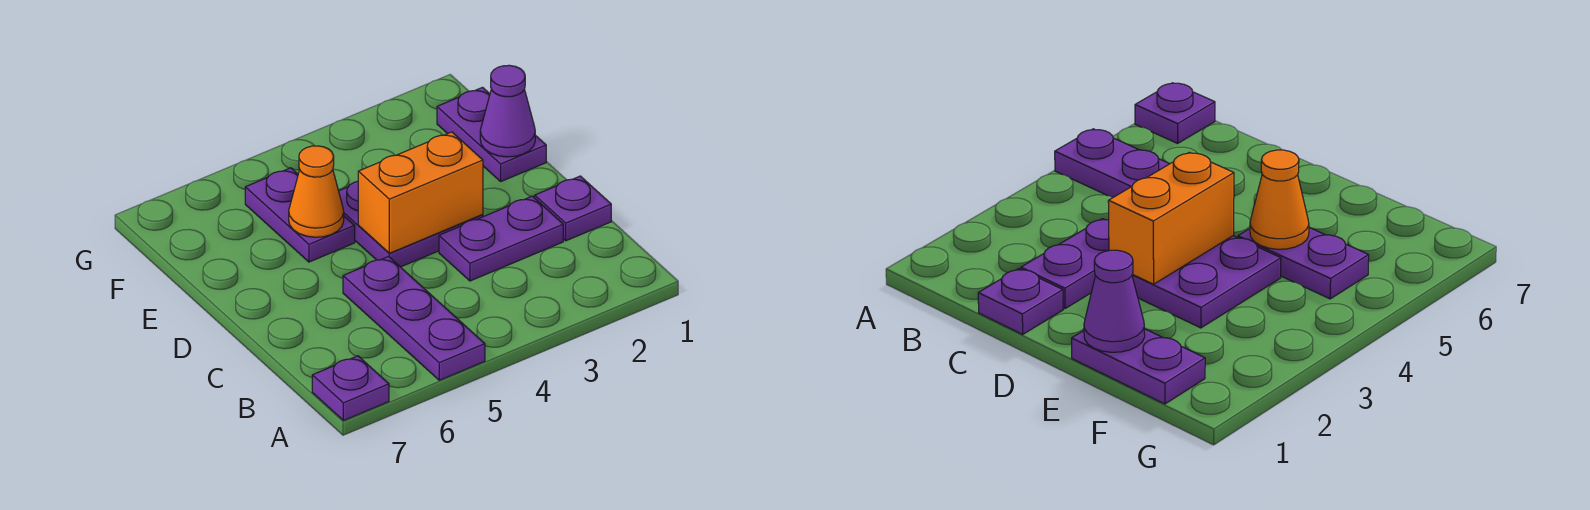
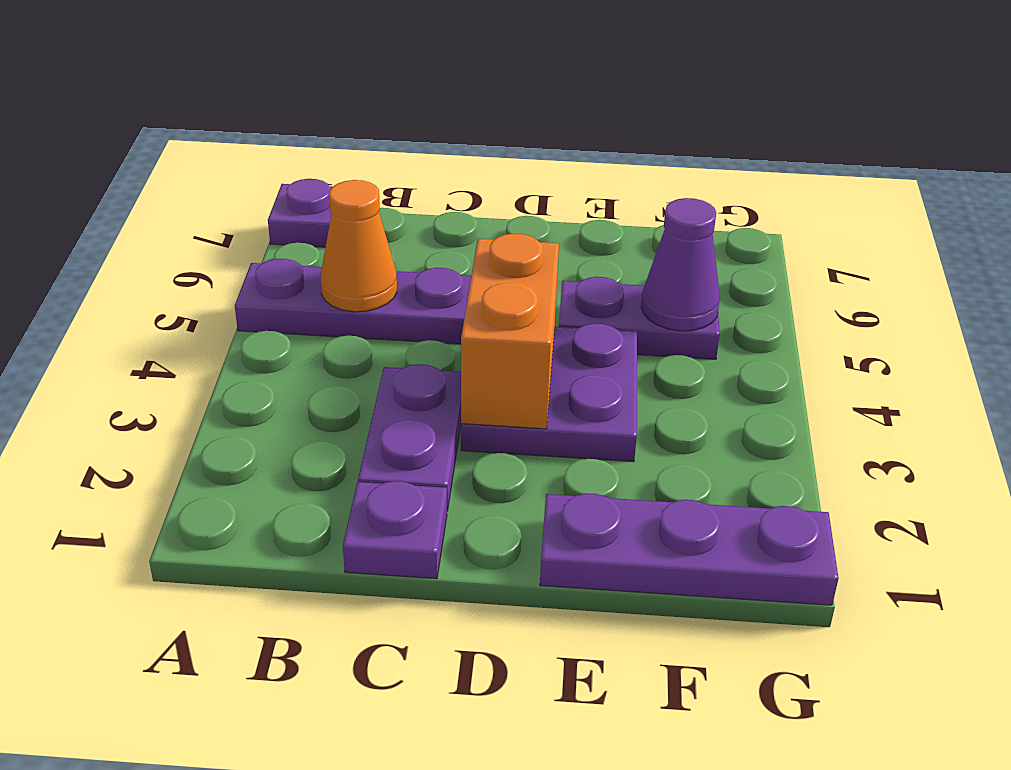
purple 1x2 plate [437,87,546,181] -> purple 1x3 plate [540,493,838,605]
purple 1x1 cone [480,65,535,157] -> purple 1x1 cone moved to [641,198,720,331]
orange 1x1 cone [289,146,344,237] -> orange 1x1 cone moved to [321,180,397,312]

